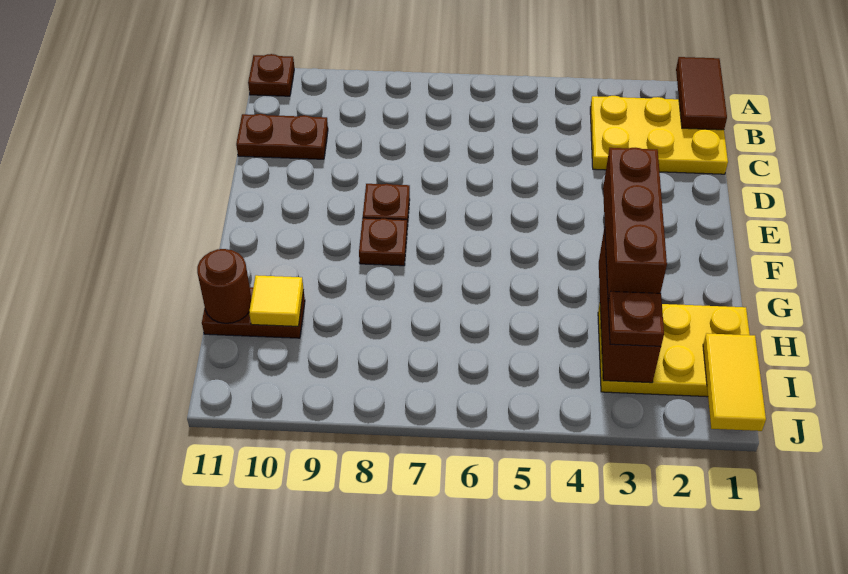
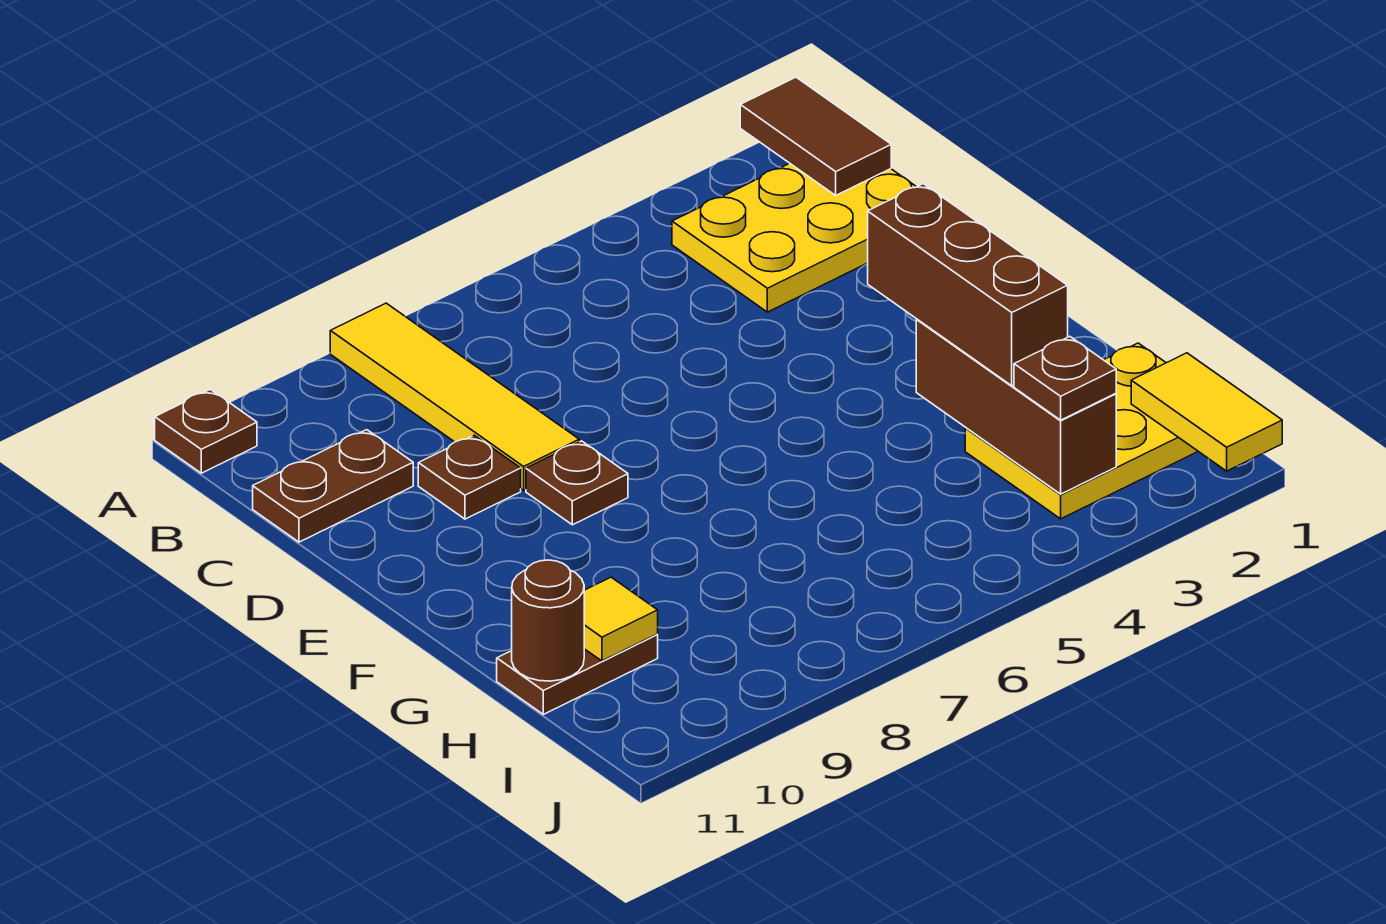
none -> yellow 1x4 tile [330,303,579,490]
brown 1x1 plate [359,218,407,266] -> brown 1x1 plate moved to [418,435,521,519]

